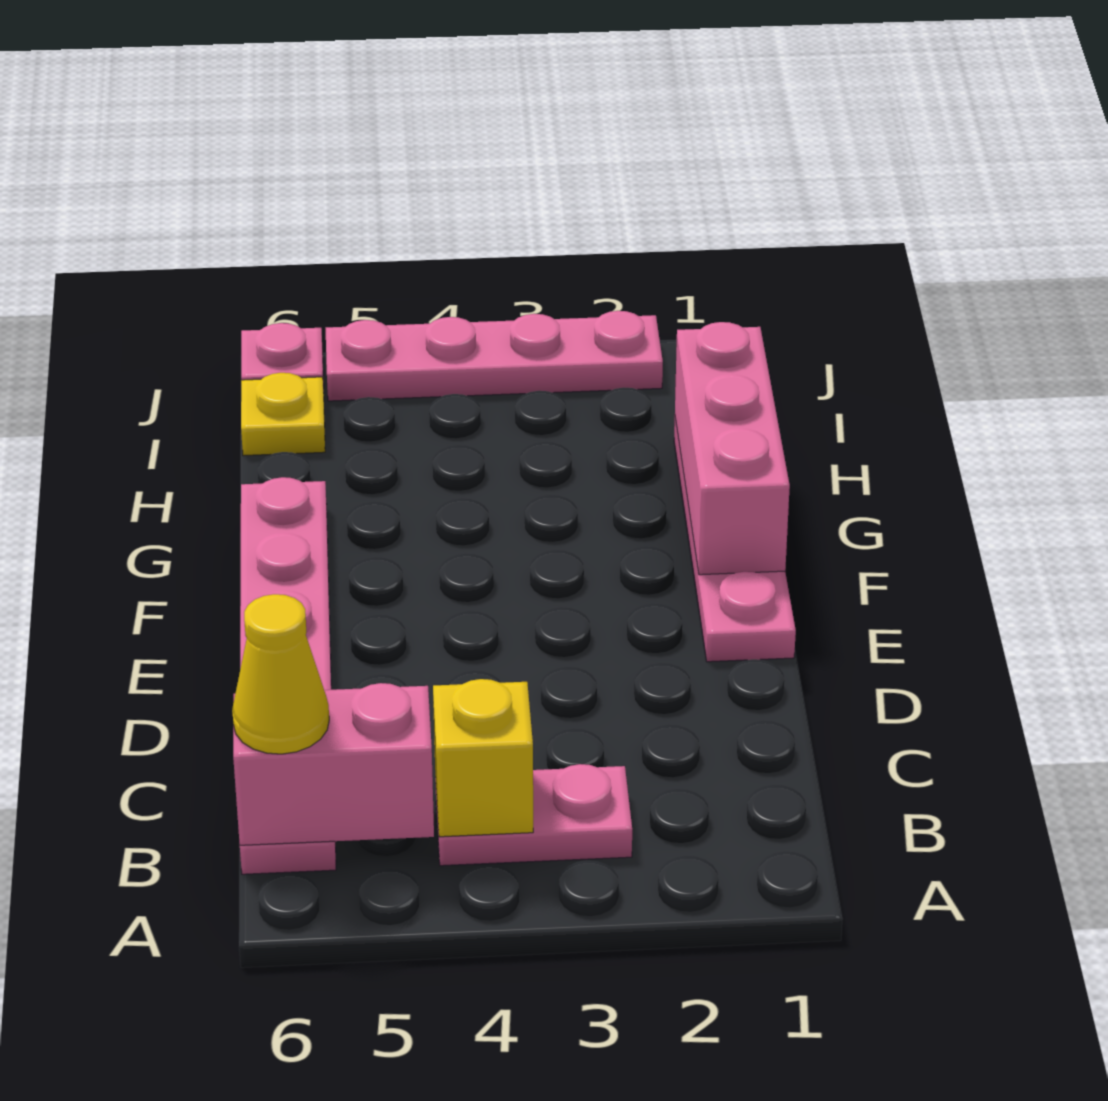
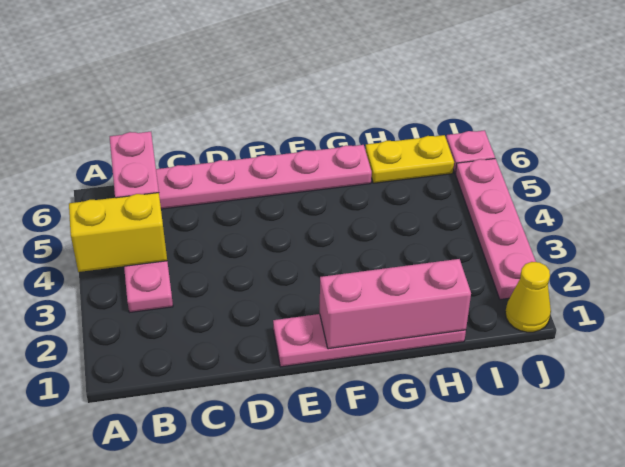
yellow 1x1 brick [433,679,533,837] -> yellow 1x2 brick [69,193,167,272]
yellow 1x1 cone [232,594,329,754] -> yellow 1x1 cone moved to [505,262,551,332]
yellow 1x1 plate [241,373,325,456] -> yellow 1x2 plate [365,135,454,183]

